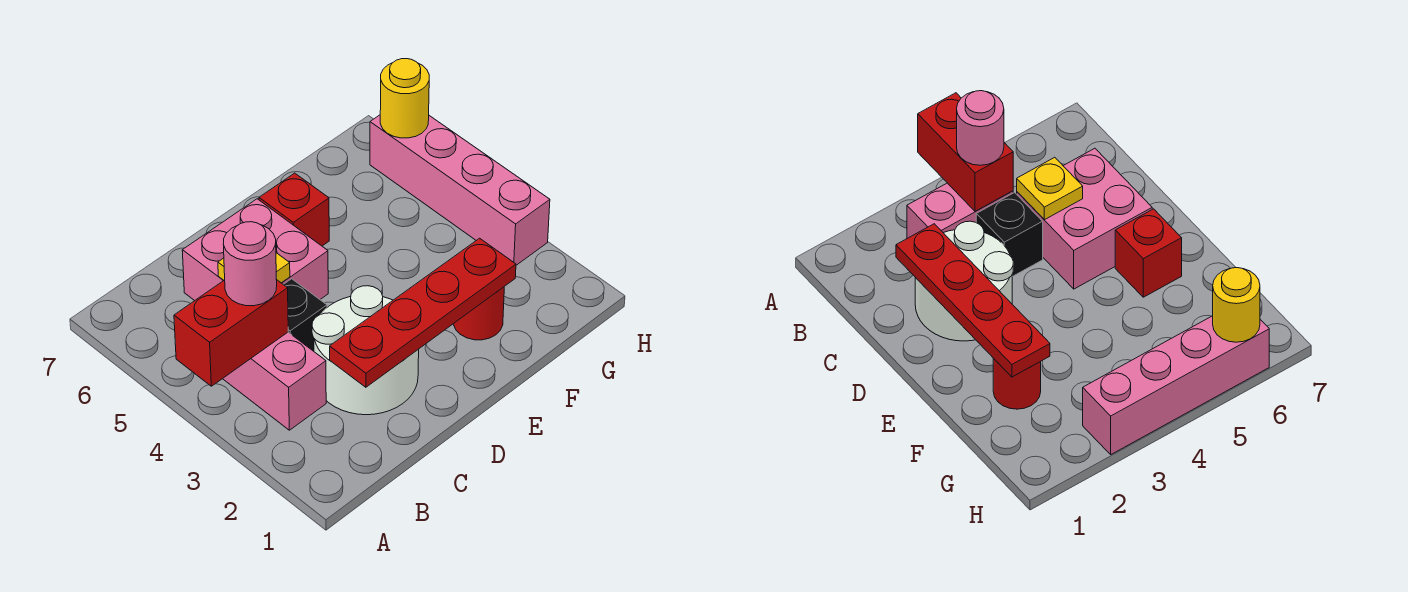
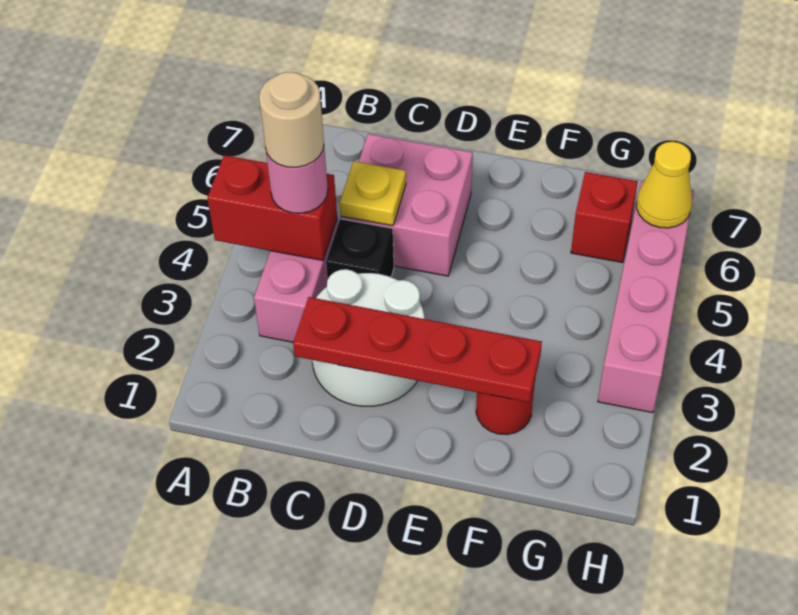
none -> tan 1x1 round brick [259,72,324,167]
red 1x1 brick [259,173,329,246] -> red 1x1 brick moved to [571,172,638,263]
yellow 1x1 round brick [380,59,429,138] -> yellow 1x1 cone [637,142,692,228]

